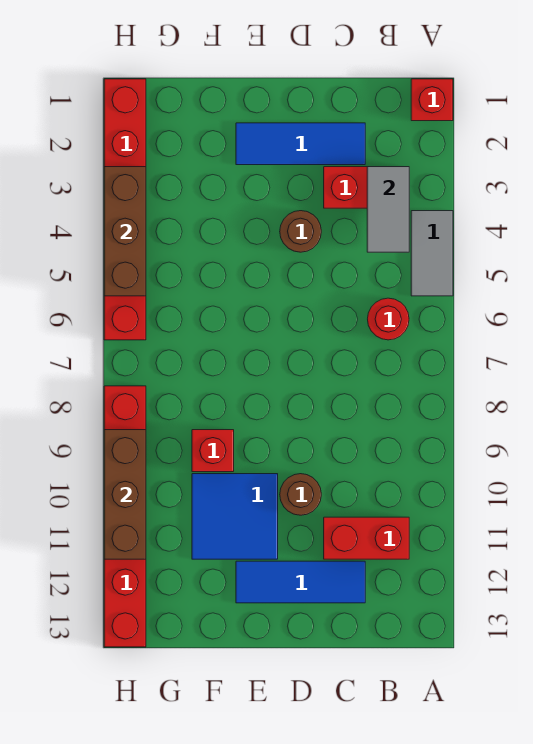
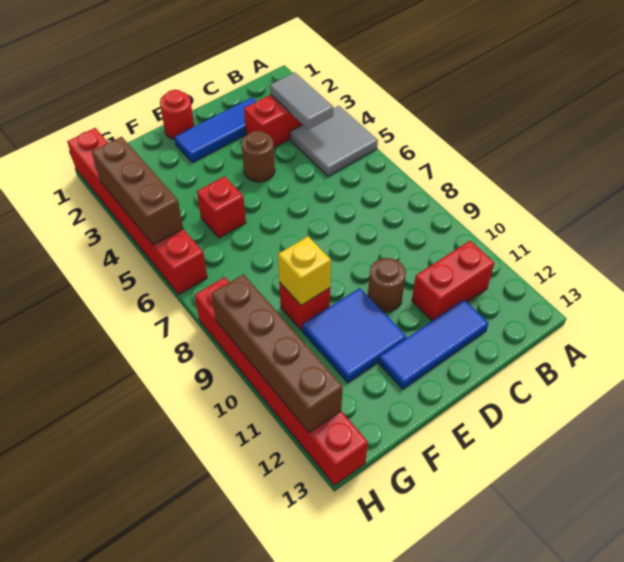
red 1x1 brick [411,79,453,121] -> red 1x1 brick moved to [197,176,246,238]
grey 1x2 tile [411,211,453,296] -> grey 2x2 tile [290,106,378,176]
red 1x1 round brick [368,298,409,340] -> red 1x1 round brick moved to [160,90,194,140]
none -> yellow 1x1 brick [278,237,331,305]
brown 1x3 brick [104,430,146,559] -> brown 1x4 brick [211,274,343,433]

